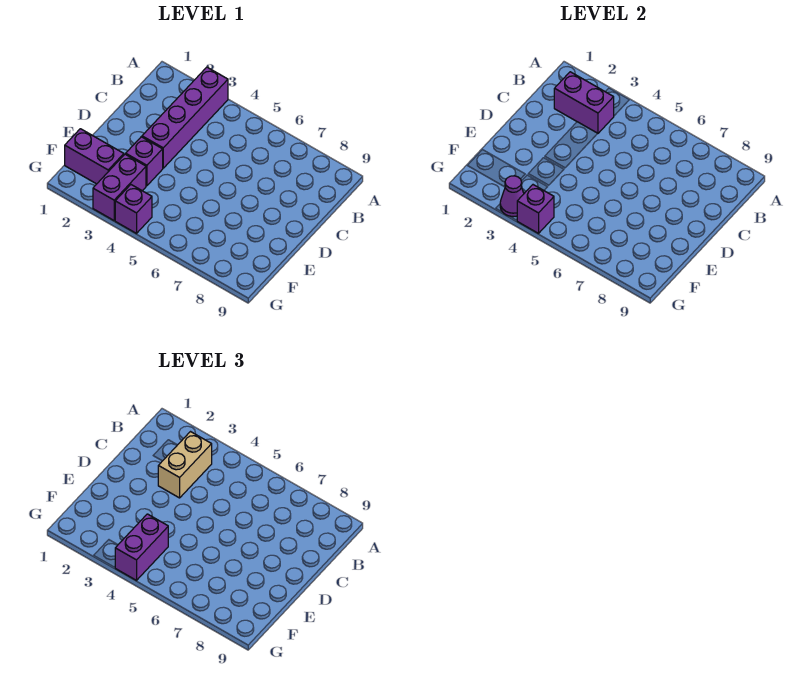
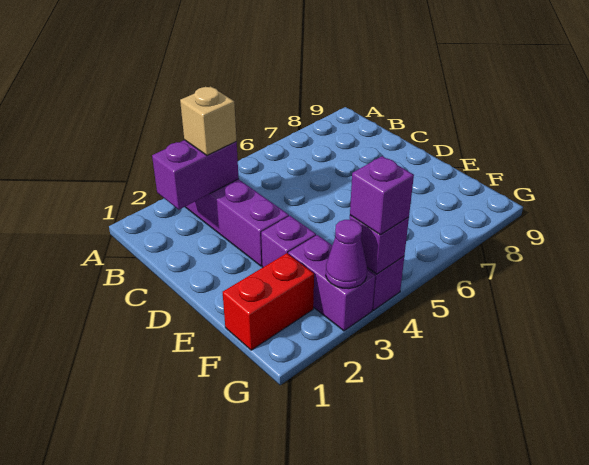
tan 1x2 brick [158,432,212,498] -> tan 1x1 brick [180,86,237,156]
purple 1x2 brick [65,129,124,184] -> red 1x2 brick [222,253,314,350]
purple 1x2 brick [115,514,168,580] -> purple 1x1 brick [350,156,414,235]

